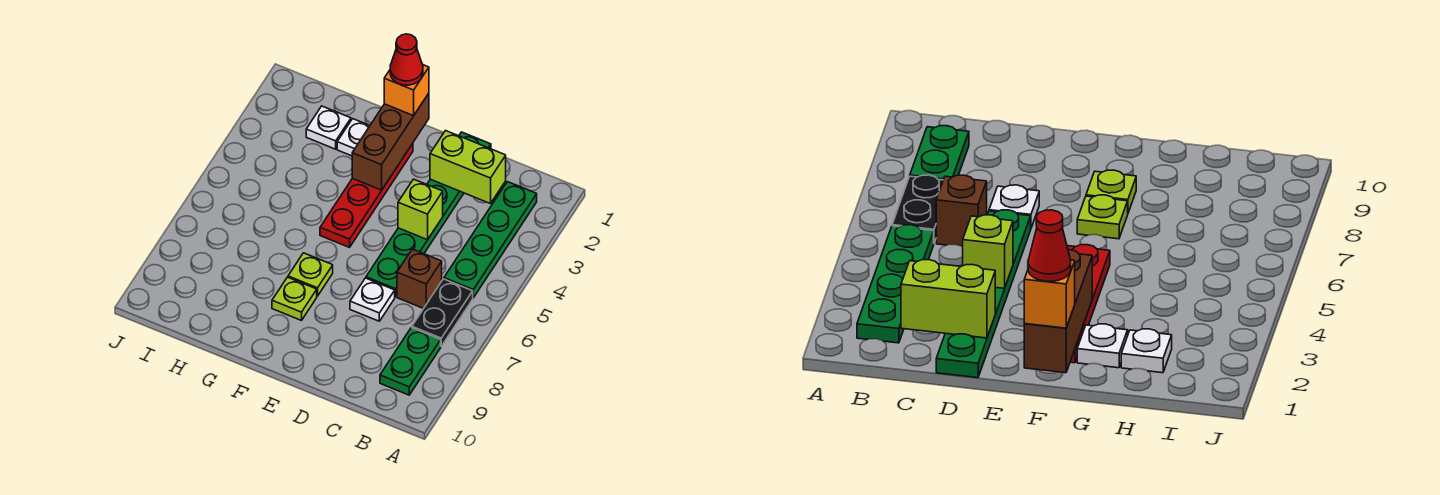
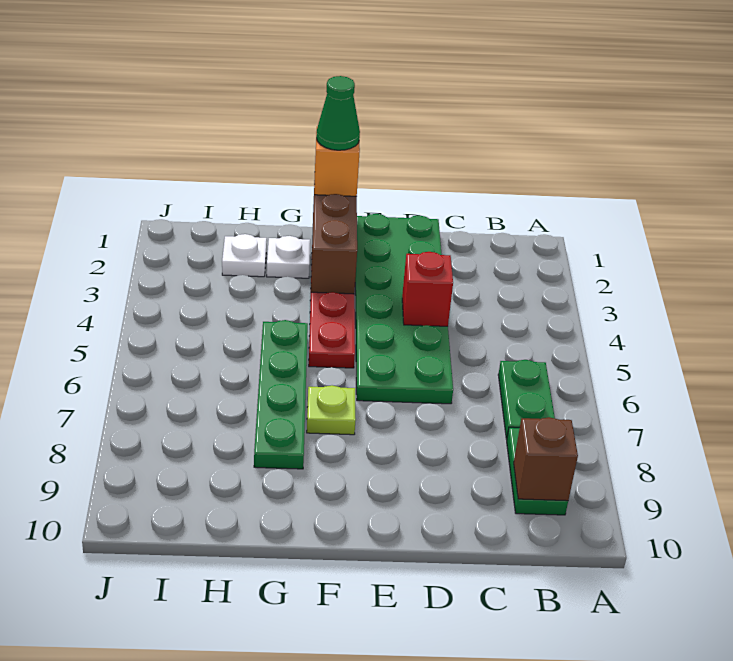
green 1x4 plate [444,182,537,298] -> green 1x4 plate moved to [254,320,308,469]
black 1x2 plate [412,279,473,346] -> green 1x2 plate [498,360,555,439]
lime 1x2 brick [430,131,506,204] -> none
brown 1x1 brick [397,249,442,309] -> brown 1x1 brick moved to [514,417,578,501]
green 1x6 plate [366,132,491,297] -> green 2x6 plate [355,214,453,404]
lime 1x1 brick [398,179,443,240] -> red 1x1 brick [402,252,453,326]
white 1x1 plate [350,278,395,321] -> none
red 1x1 cone [390,34,423,85] -> green 1x1 cone [316,76,360,150]
lime 1x1 plate [272,277,317,320] -> none

